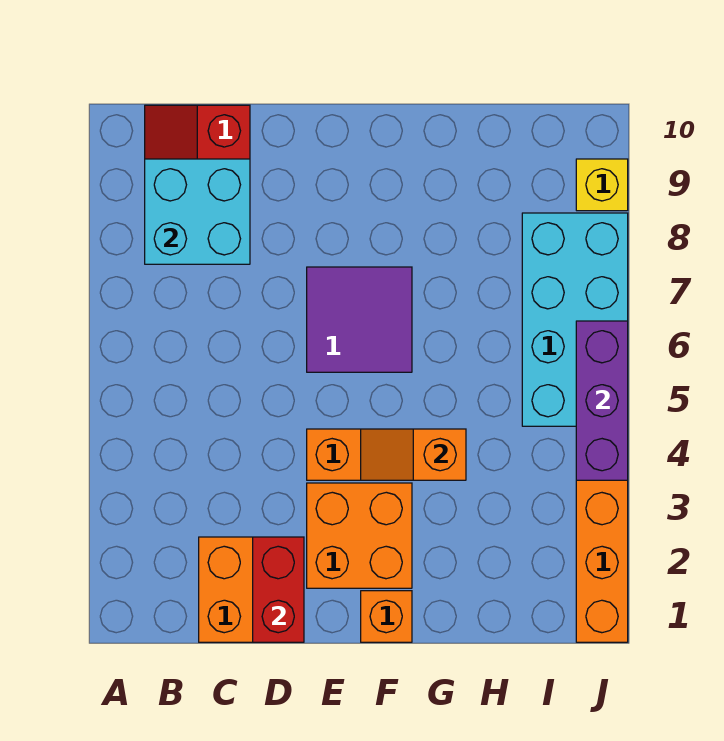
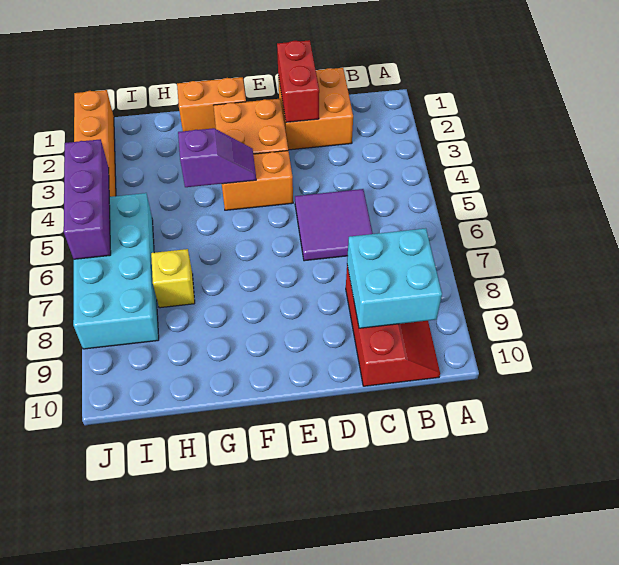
purple 2x2 tile [307,267,412,372] -> purple 2x2 tile moved to [295,189,373,261]
orange 1x1 brick [361,591,412,642] -> orange 1x2 brick [177,77,246,131]
orange 1x2 slope [361,429,466,480] -> purple 1x2 slope [178,128,256,187]
yellow 1x1 brick [576,159,628,211] -> yellow 1x1 brick moved to [151,249,195,308]

